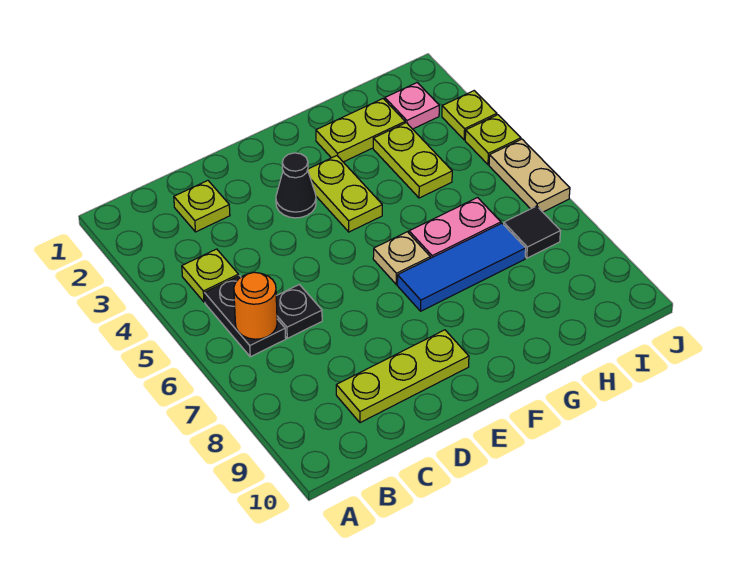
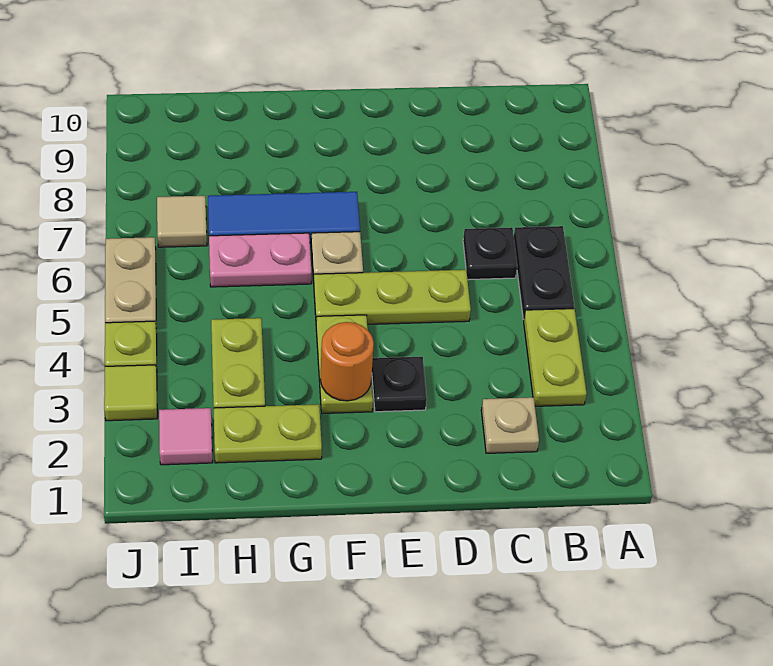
lime 1x1 plate [182,249,239,302] -> lime 1x2 plate [524,309,587,406]
orange 1x1 round brick [234,272,277,339] -> orange 1x1 round brick moved to [320,322,374,401]
lime 1x1 plate [174,181,230,232] -> tan 1x1 plate [481,397,539,453]
lime 1x3 plate [336,330,469,423] -> lime 1x3 plate moved to [314,270,471,324]
black 1x1 cone [276,153,316,218] -> black 1x1 plate [372,356,427,412]
pink 1x1 plate [385,83,439,129] -> pink 1x1 tile [159,408,212,465]
black 1x1 tile [504,206,560,258] -> tan 1x1 tile [157,196,207,247]
lime 1x1 plate [442,91,497,140] -> lime 1x1 tile [104,365,157,421]

